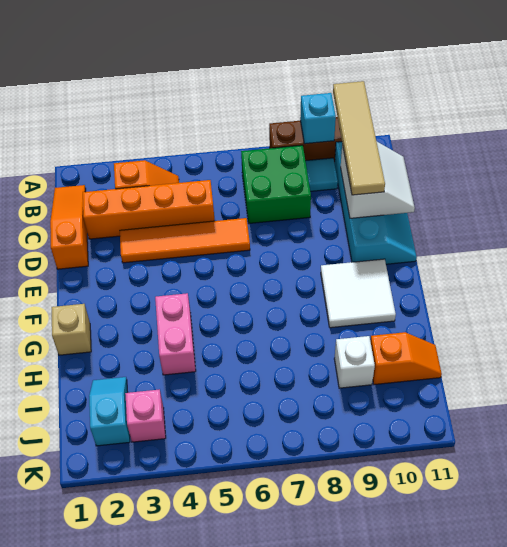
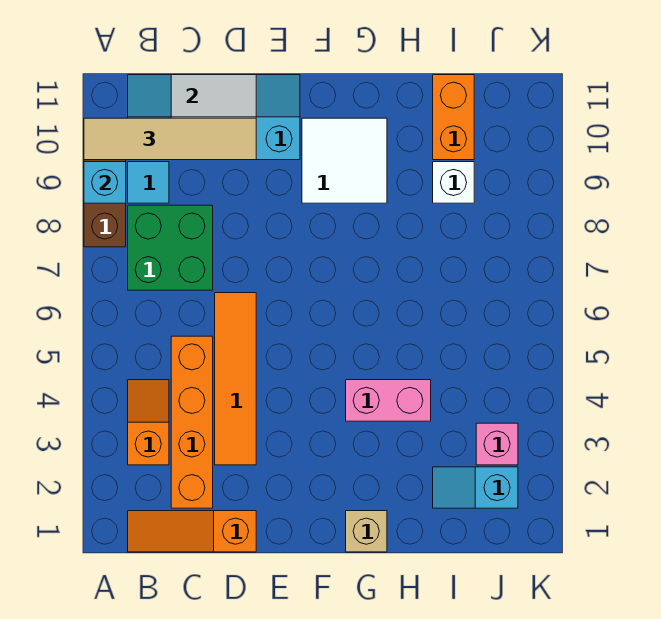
orange 1x2 slope [370,332,442,385] -> orange 1x2 brick [433,75,474,160]

